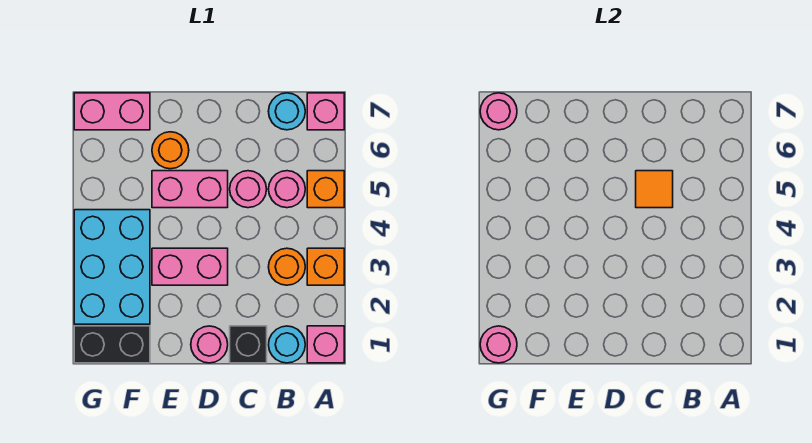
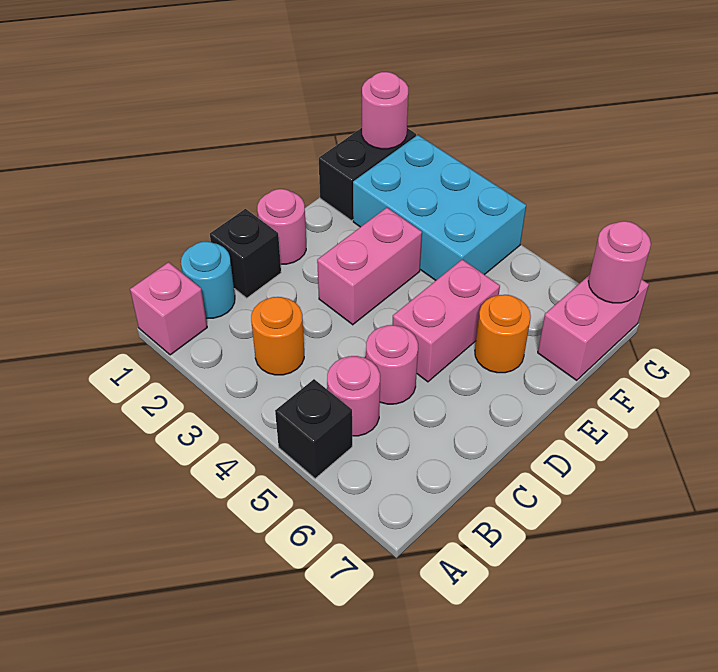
orange 1x1 brick [307,248,344,285] -> none
orange 1x1 brick [307,171,344,208] -> black 1x1 brick [275,379,352,479]
pink 1x1 brick [307,93,344,130] -> none
cyan 1x1 round brick [268,93,305,130] -> none
orange 1x1 tile [636,171,673,208] -> none

